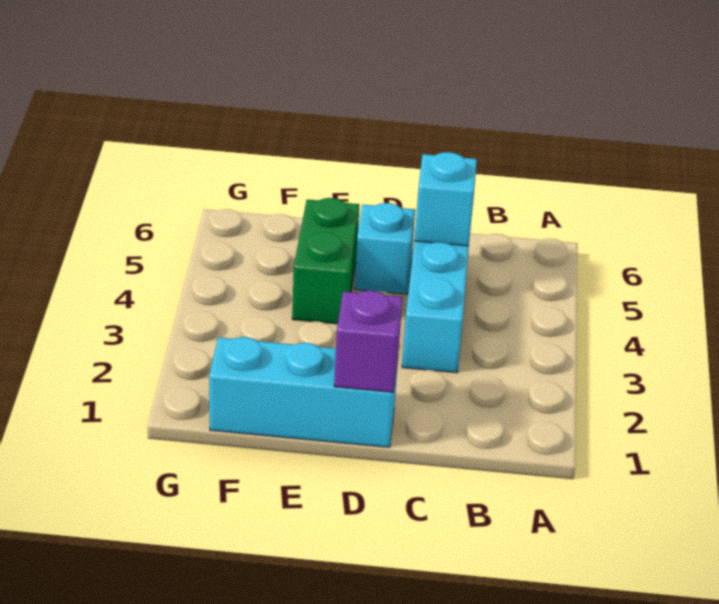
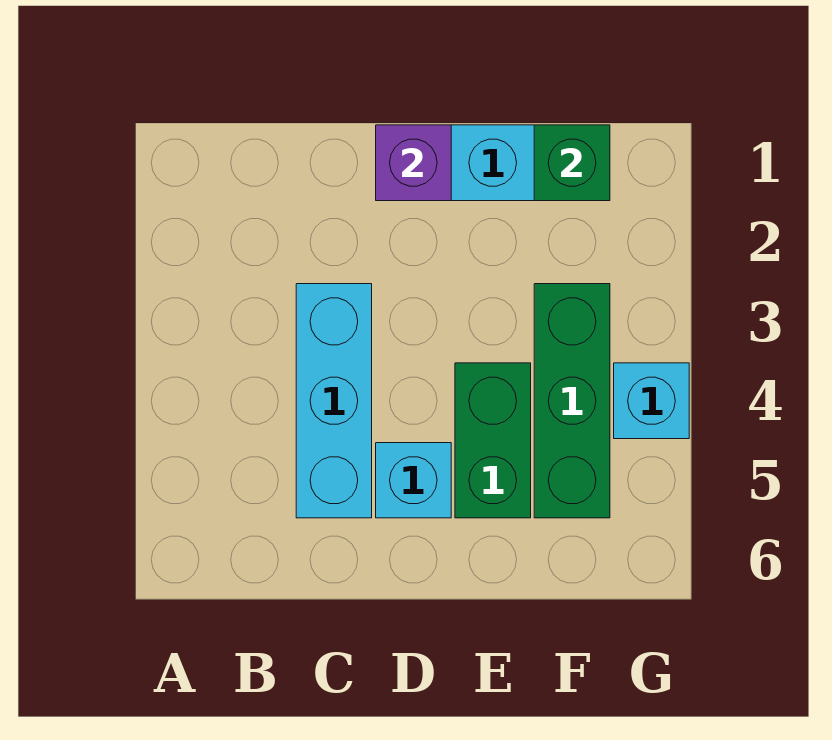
cyan 1x1 brick [414,152,477,246] -> cyan 1x1 brick moved to [614,363,689,439]
none -> green 1x1 brick [534,125,610,201]
none -> green 1x3 brick [534,284,610,518]

